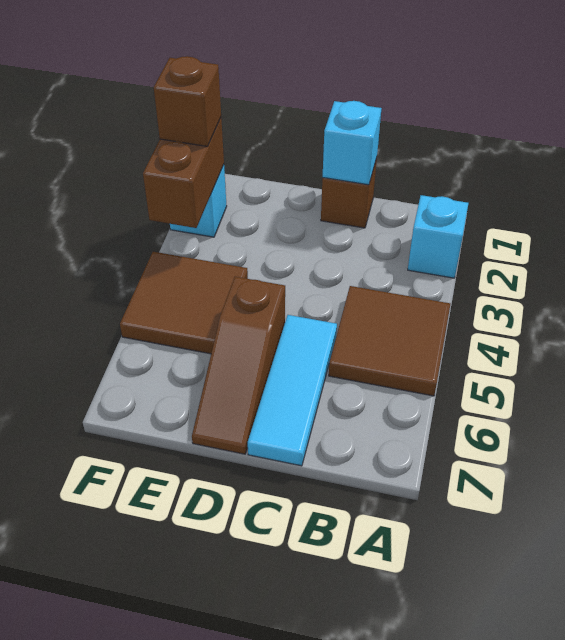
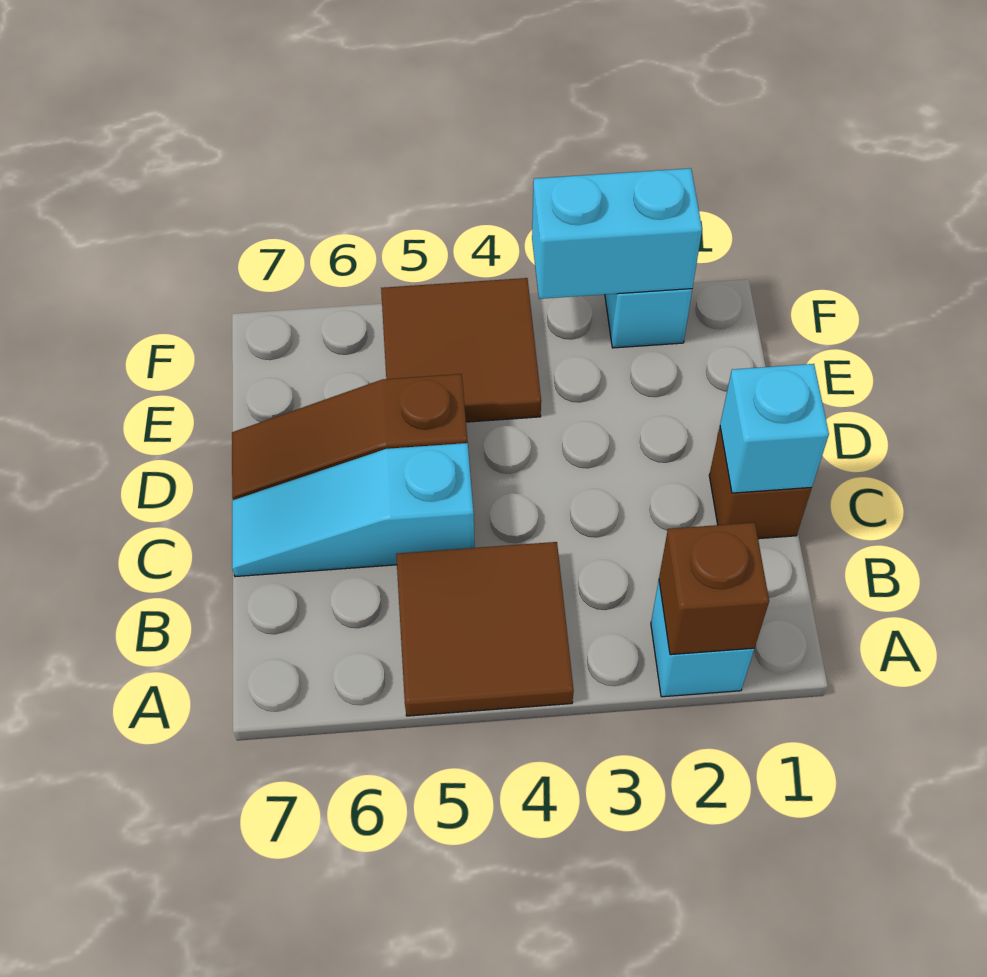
cyan 1x3 tile [248,315,337,466] -> cyan 1x3 slope [232,443,475,577]
brown 1x2 brick [143,118,224,228] -> cyan 1x2 brick [532,168,702,299]
brown 1x1 brick [154,56,221,146] -> brown 1x1 brick moved to [659,523,769,655]

